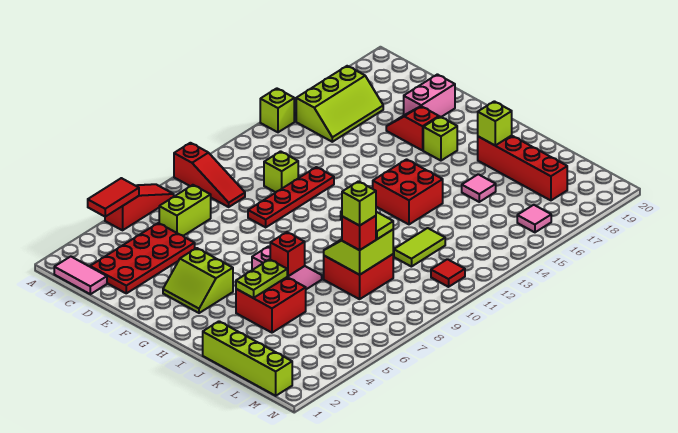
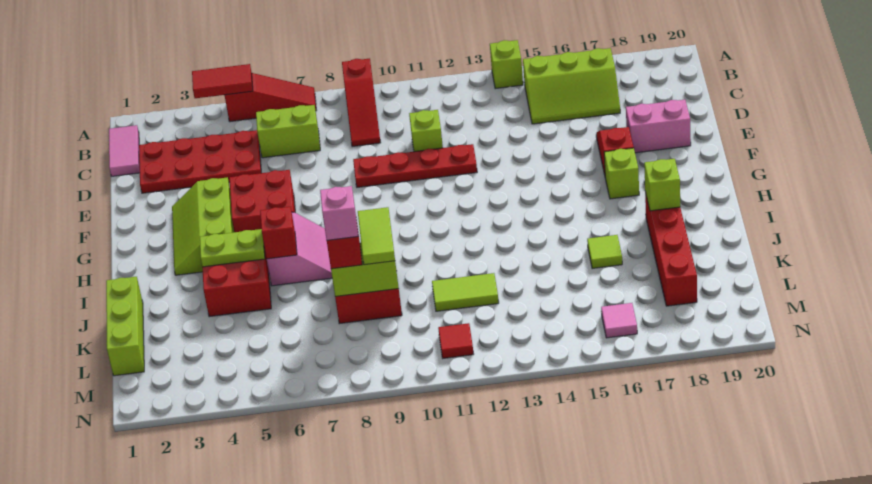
lime 2x2 slope [163,248,233,313] -> lime 2x3 slope [172,177,234,275]
red 2x2 brick [373,159,443,224] -> red 2x2 brick moved to [229,170,295,232]
lime 1x4 brick [203,321,292,396] -> lime 1x3 brick [106,277,144,376]
pink 1x1 tile [462,174,496,202] -> lime 1x1 tile [587,235,622,269]
lime 1x1 brick [342,181,376,226] -> pink 1x1 brick [320,186,358,240]

